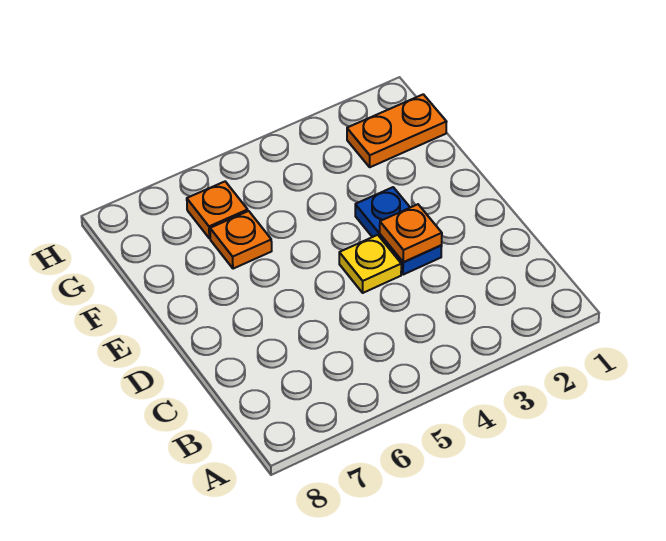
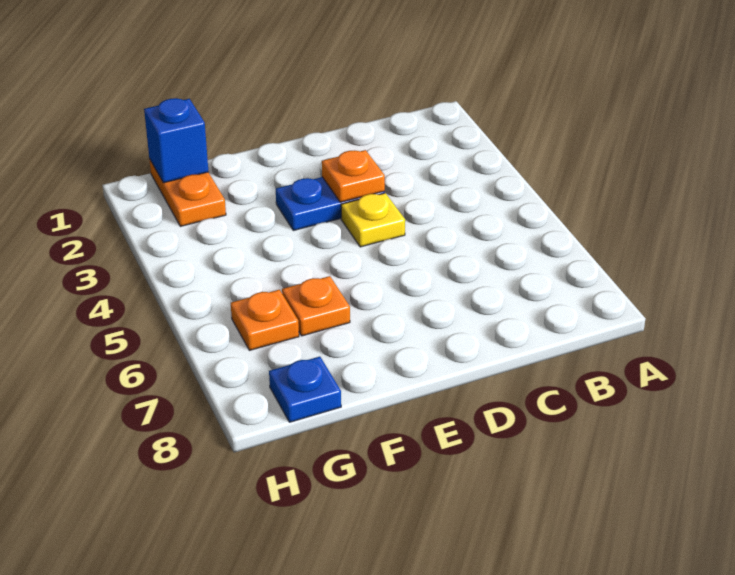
none -> blue 1x1 brick [144,98,209,183]
none -> blue 1x1 plate [269,357,341,422]

